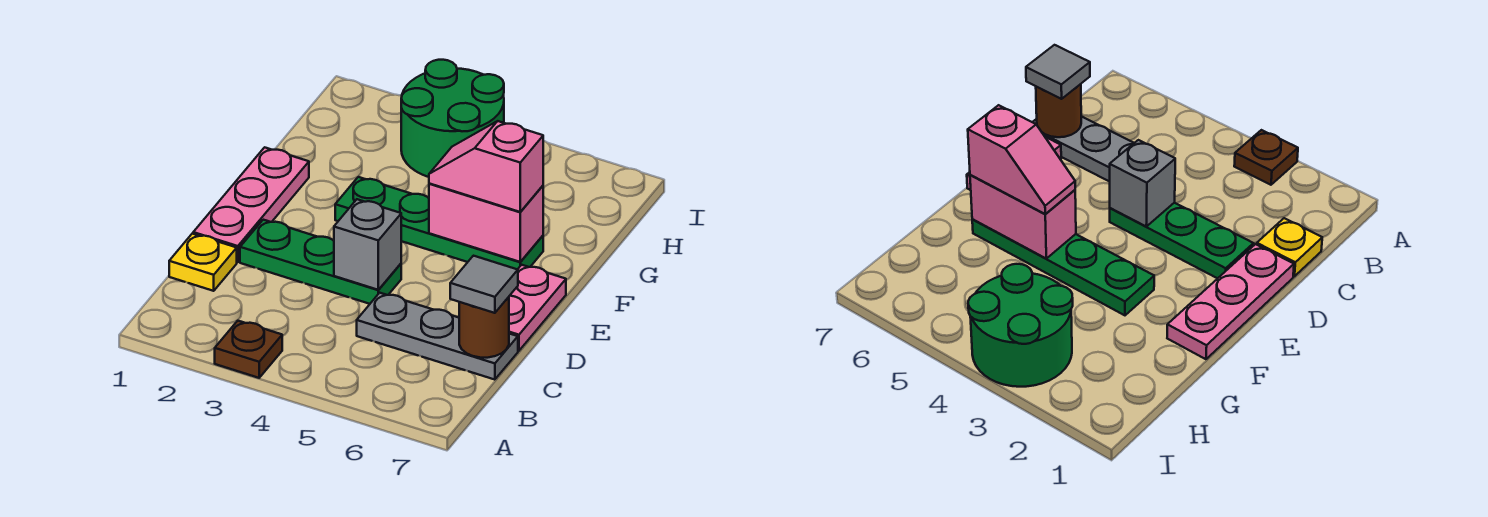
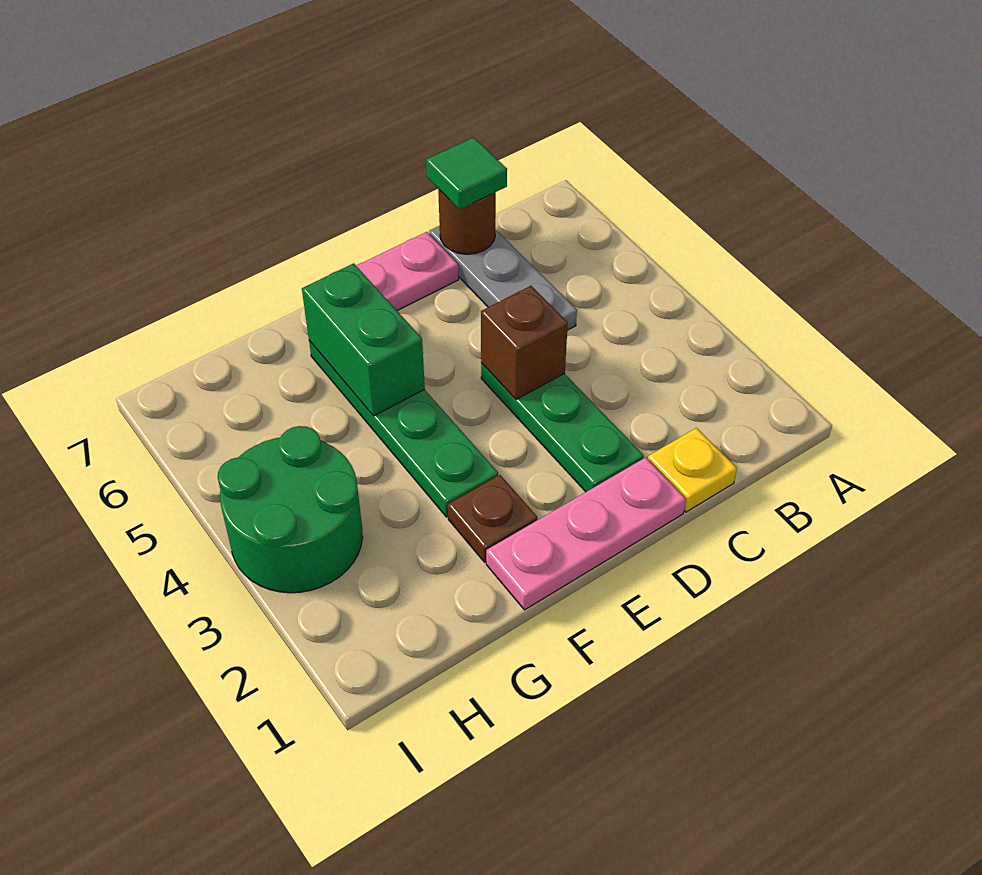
brown 1x1 plate [215,321,282,378] -> brown 1x1 plate moved to [448,475,537,562]
grey 1x1 tile [450,256,518,313] -> green 1x1 tile [426,137,507,209]
grey 1x1 brick [334,199,401,290] -> brown 1x1 brick [481,286,568,400]
pink 1x2 brick [429,183,543,262] -> green 1x2 brick [302,263,425,416]
pink 1x2 slope [429,121,543,212] -> none

